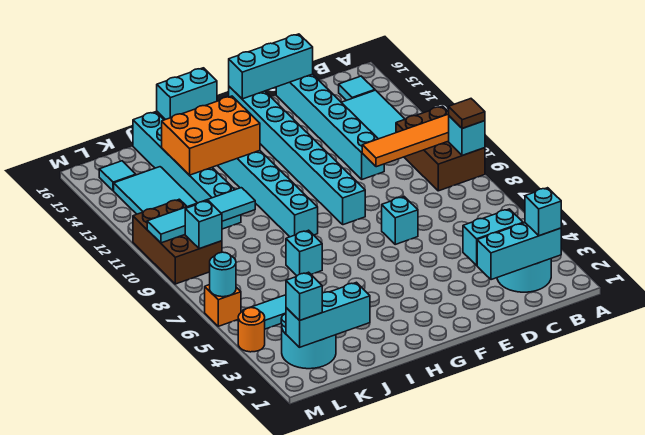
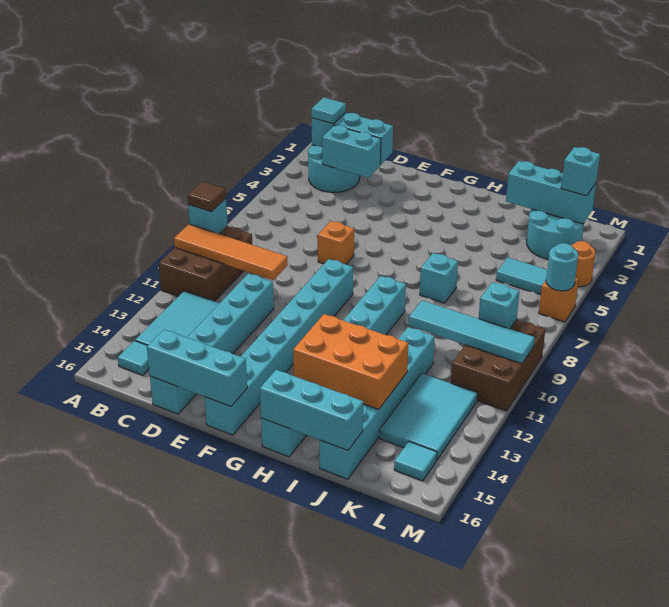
cyan 1x1 brick [525,188,561,236] -> cyan 1x1 tile [311,97,346,124]
cyan 1x1 brick [382,197,418,244] -> orange 1x1 brick [318,221,354,264]
cyan 1x2 brick [157,68,217,120] -> cyan 1x3 brick [260,370,363,450]

